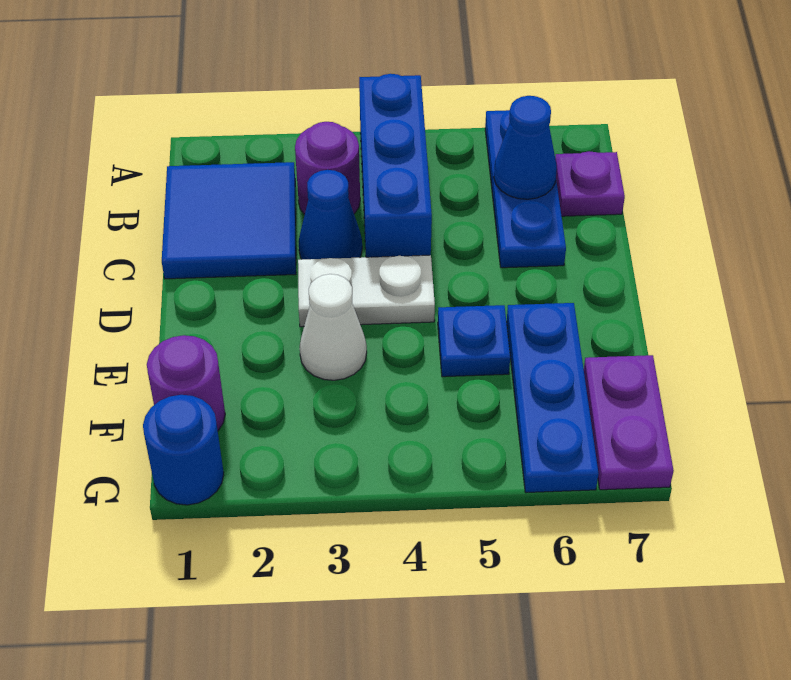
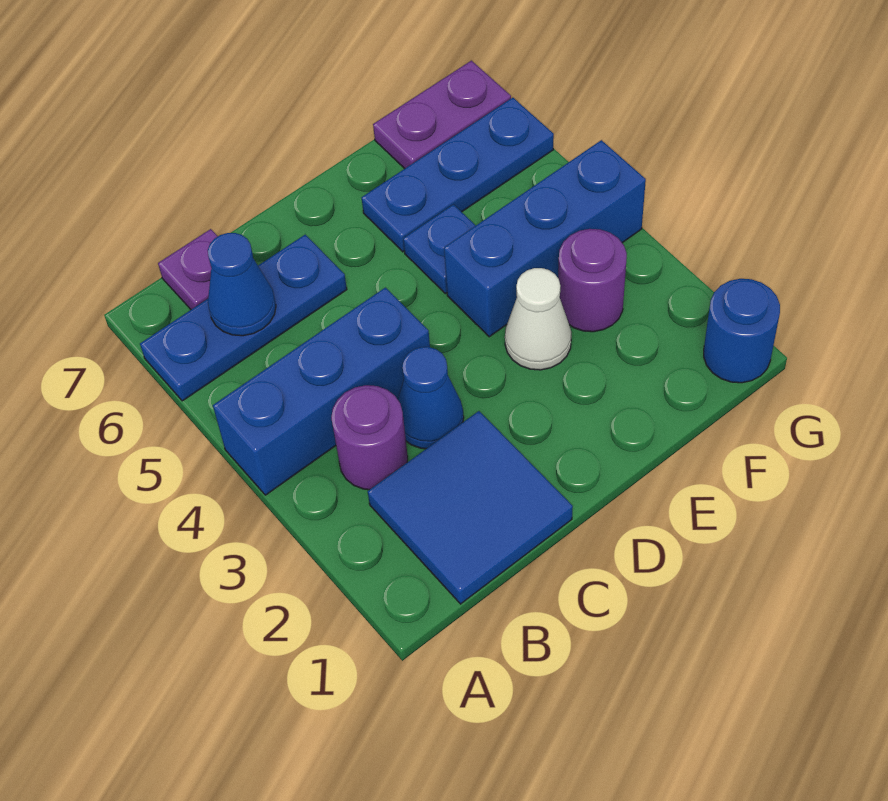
white 1x2 plate [298,255,435,327] -> none
none -> blue 1x3 brick [444,140,646,337]
purple 1x1 round brick [147,335,225,431] -> purple 1x1 round brick moved to [558,229,627,332]

